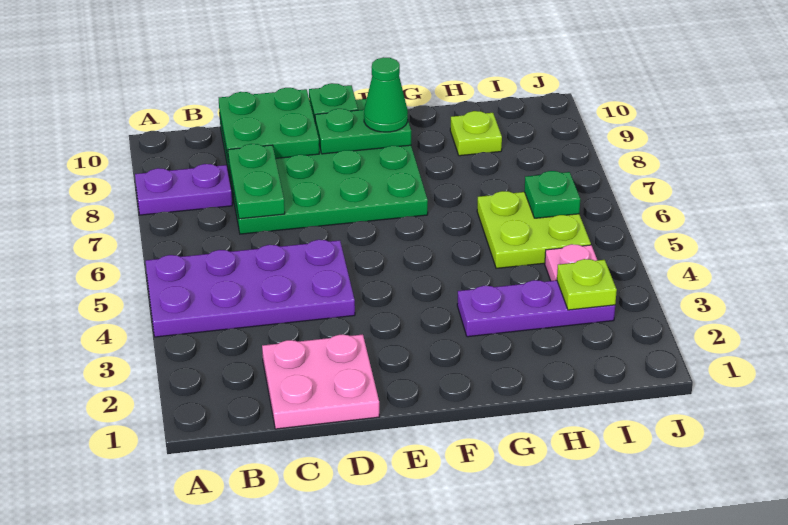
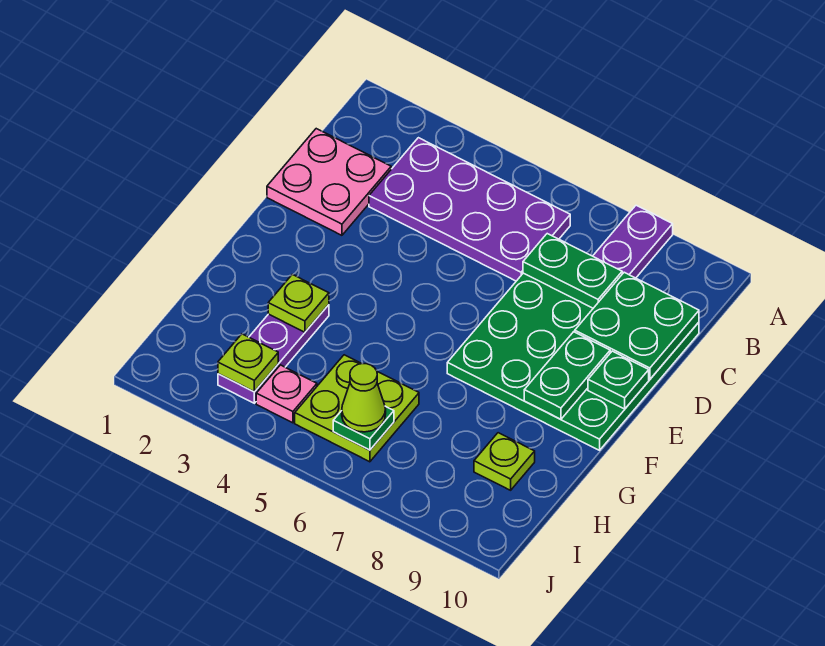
purple 2x4 plate [146,240,355,337] -> purple 2x4 plate turned to [369,138,570,281]
green 1x1 cone [364,57,408,132] -> none
none -> lime 1x1 plate [268,274,329,332]
none -> lime 1x1 cone [342,364,386,432]

